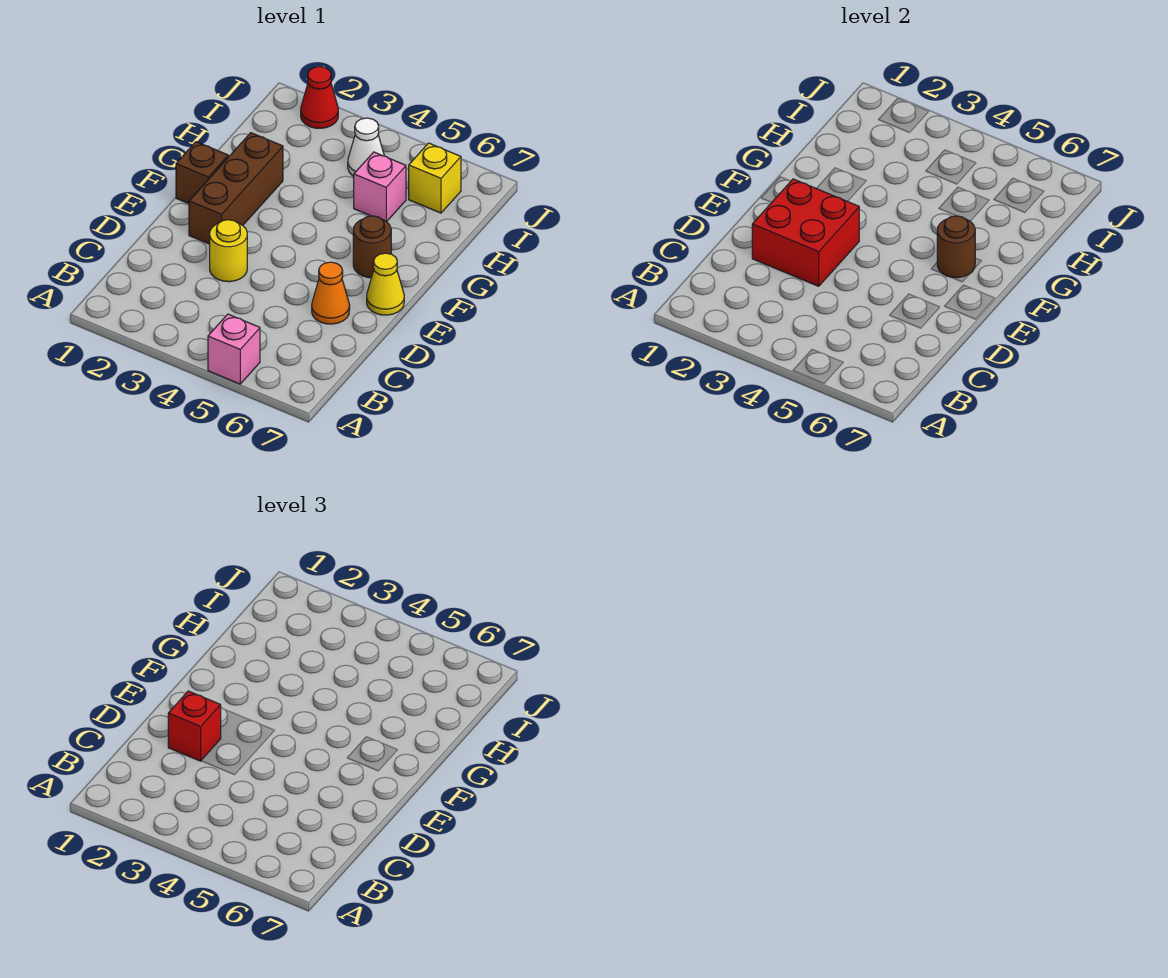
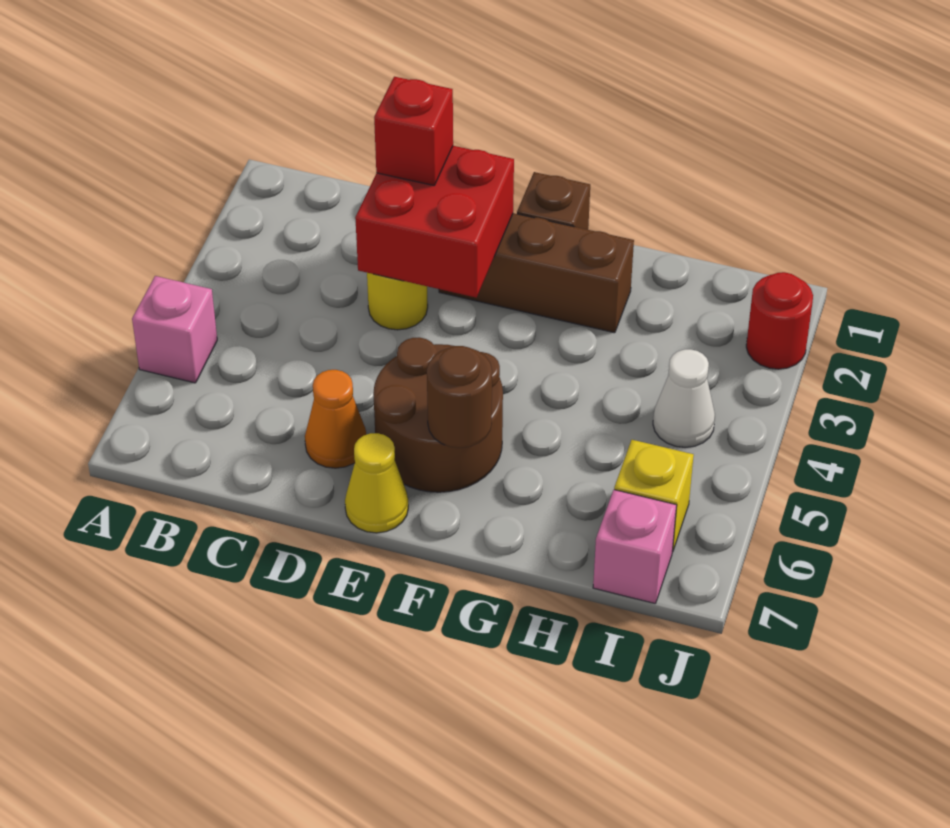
brown 1x1 round brick [353,216,391,278] -> brown 2x2 round brick [373,337,503,492]
pink 1x1 brick [354,152,406,222] -> pink 1x1 brick moved to [593,490,677,603]
red 1x1 cone [301,67,338,128] -> red 1x1 round brick [746,272,813,369]

